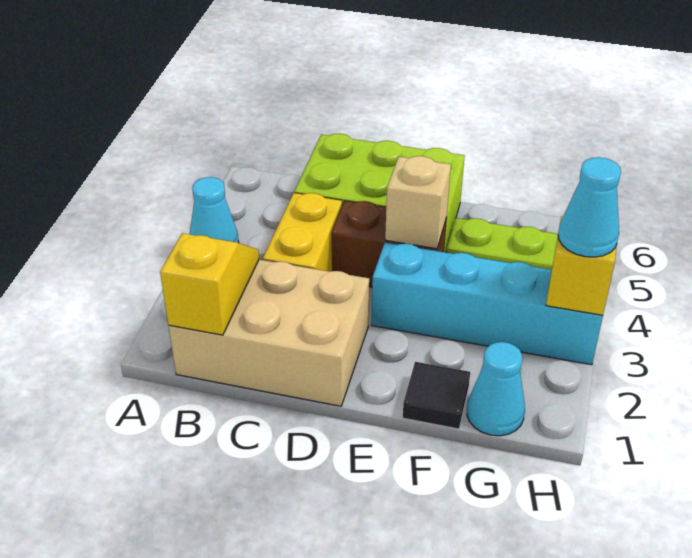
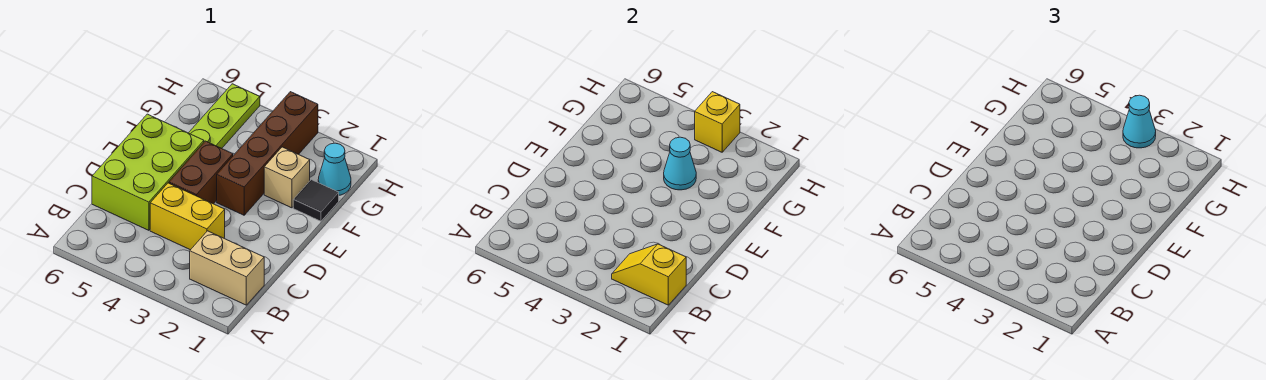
cyan 1x1 cone [189,177,239,243] -> cyan 1x1 cone moved to [664,137,696,190]
tan 2x3 brick [169,260,369,406] -> tan 1x2 brick [190,231,264,305]
cyan 1x4 brick [372,243,603,365] -> brown 1x4 brick [217,92,318,215]
tan 1x1 brick [385,156,451,249] -> tan 1x1 brick moved to [264,147,310,208]

